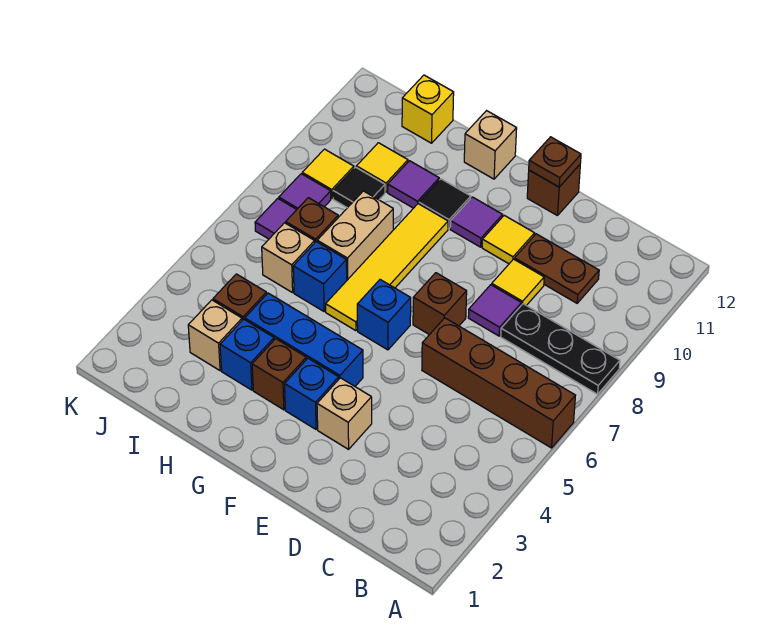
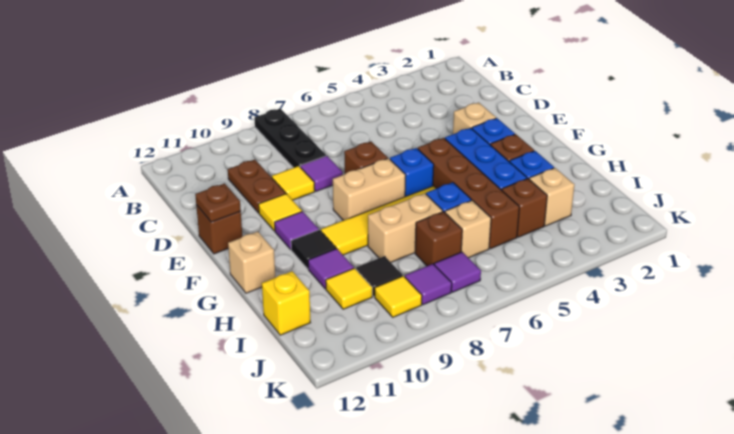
brown 1x4 brick [422,318,575,448] -> brown 1x4 brick moved to [418,138,519,249]
none -> tan 1x2 brick [333,158,406,220]

